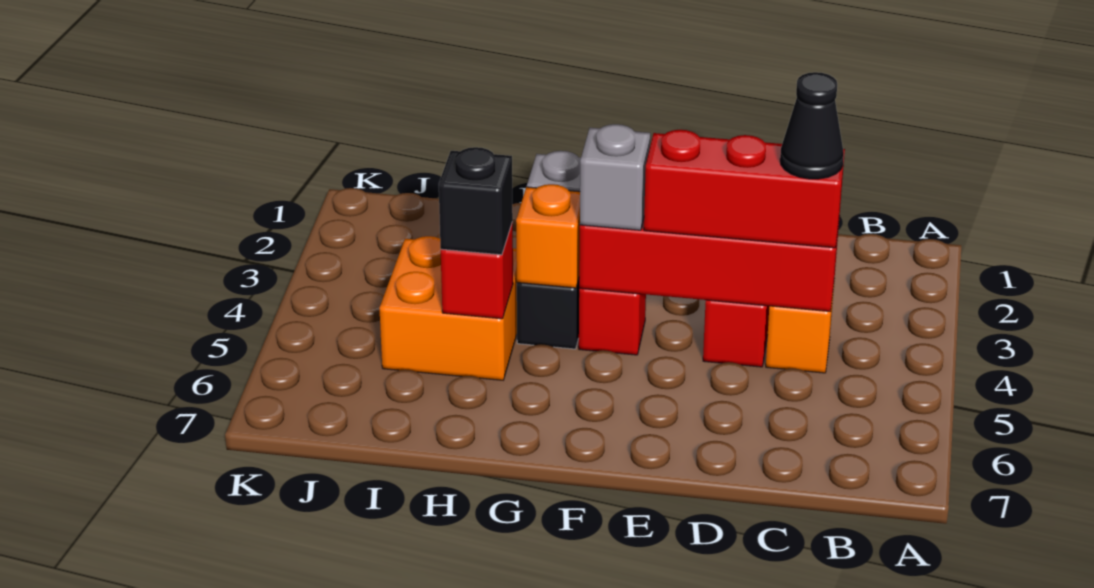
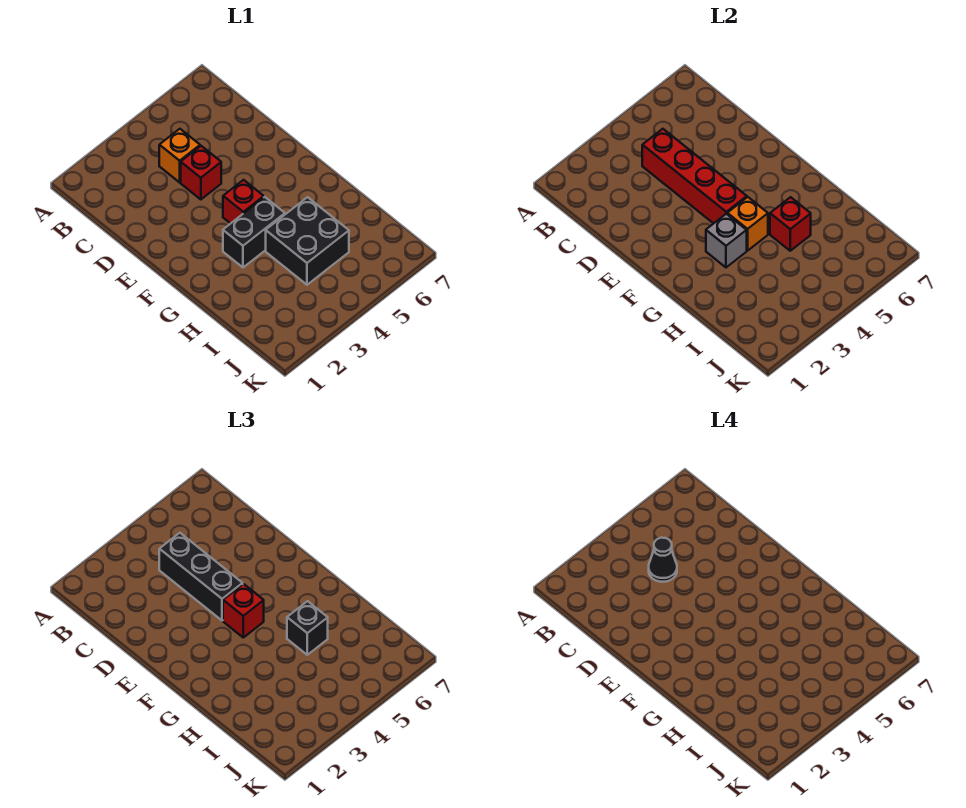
red 1x3 brick [644,130,845,248] -> black 1x3 brick [159,533,243,621]
grey 1x1 brick [580,124,650,230] -> red 1x1 brick [223,584,264,637]
orange 2x2 brick [379,236,517,380] -> black 2x2 brick [266,197,349,285]

